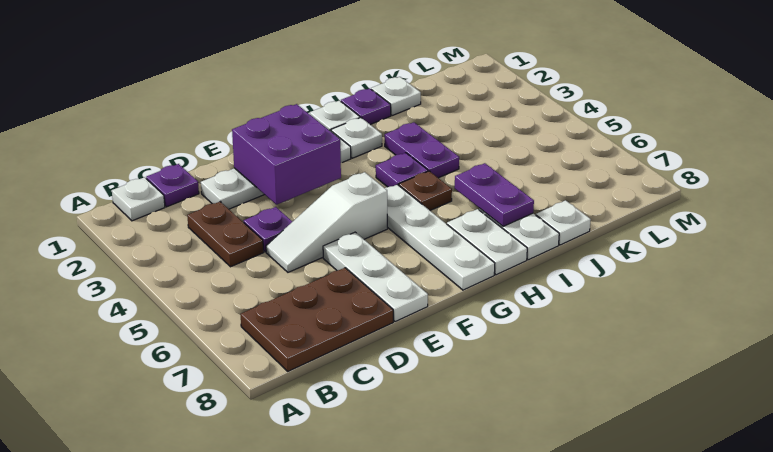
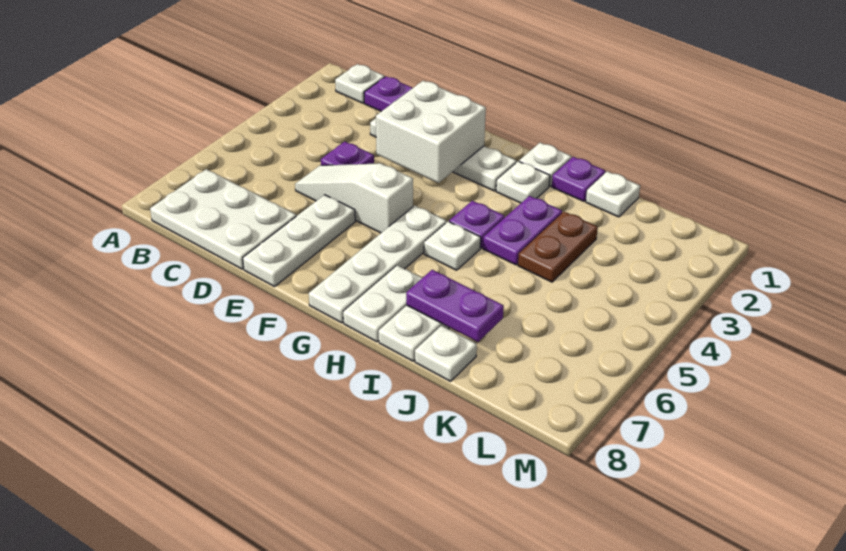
brown 2x3 plate [241,268,393,371] -> white 2x3 plate [150,169,296,269]
brown 1x2 plate [187,202,264,267] -> brown 1x2 plate moved to [518,212,598,282]
purple 2x2 brick [232,104,341,205] -> white 2x2 brick [376,81,486,183]
brown 1x1 plate [399,171,452,210] -> white 1x1 plate [424,221,481,270]
purple 1x2 plate [455,163,534,226] -> purple 1x2 plate turned to [406,270,504,342]

